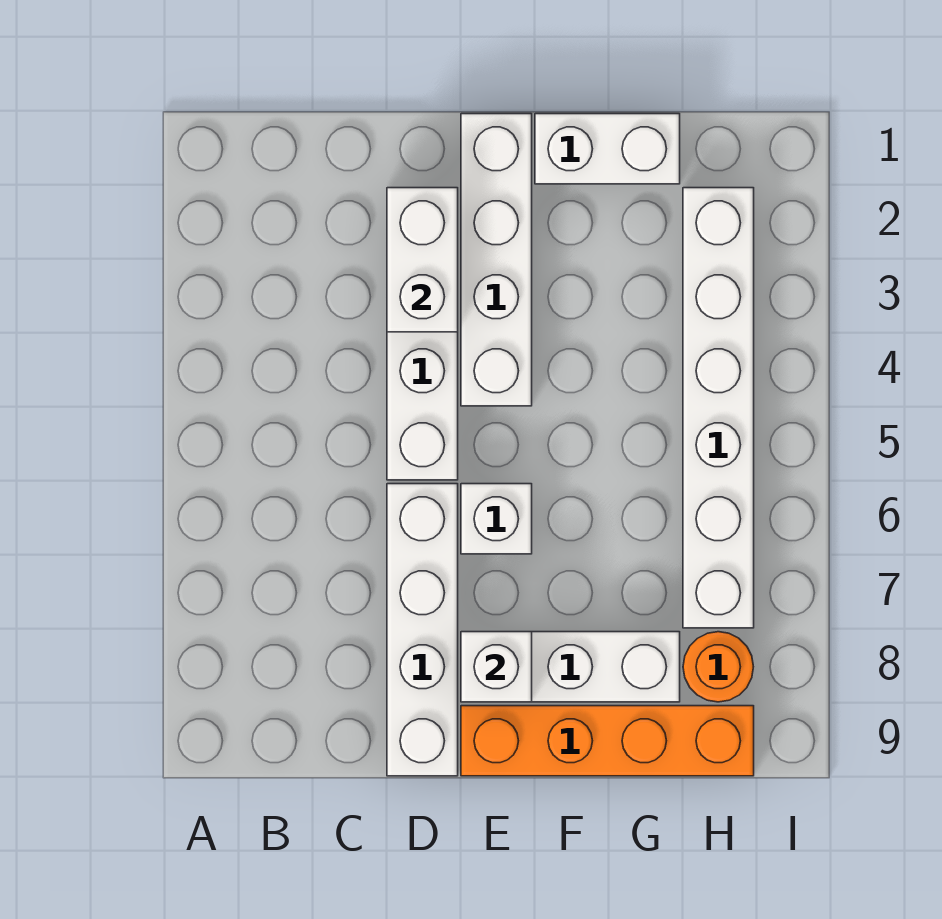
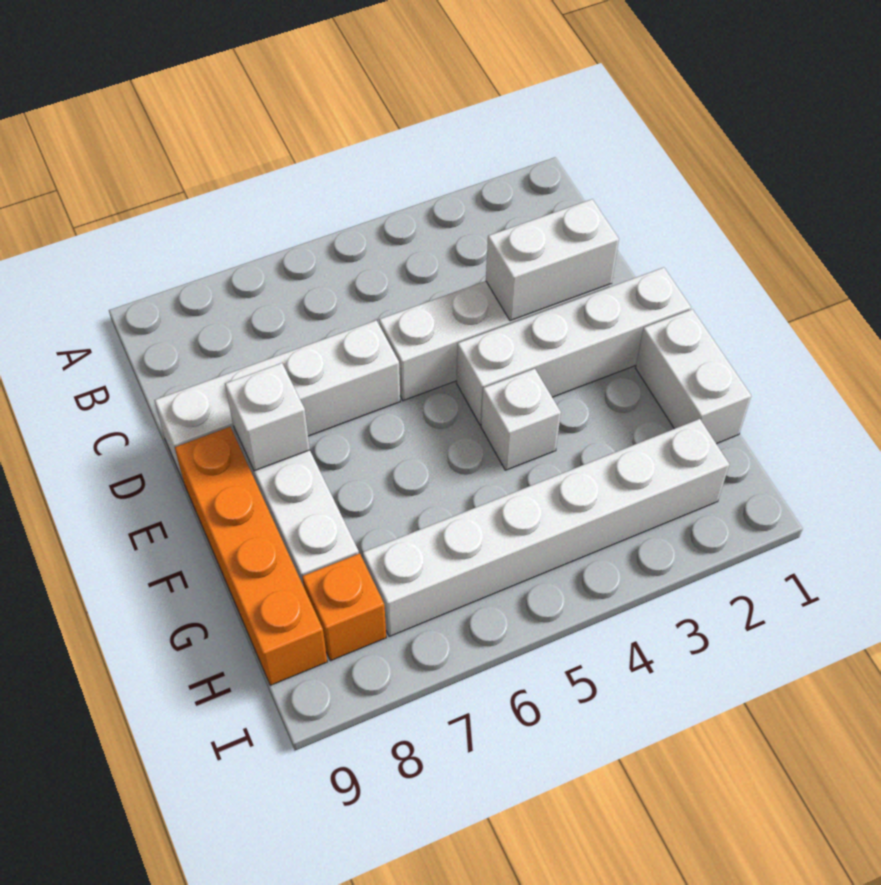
white 1x1 brick [461,484,532,554] -> white 1x1 brick moved to [481,369,561,470]
orange 1x1 round brick [683,632,753,702] -> orange 1x1 brick [302,553,386,661]

